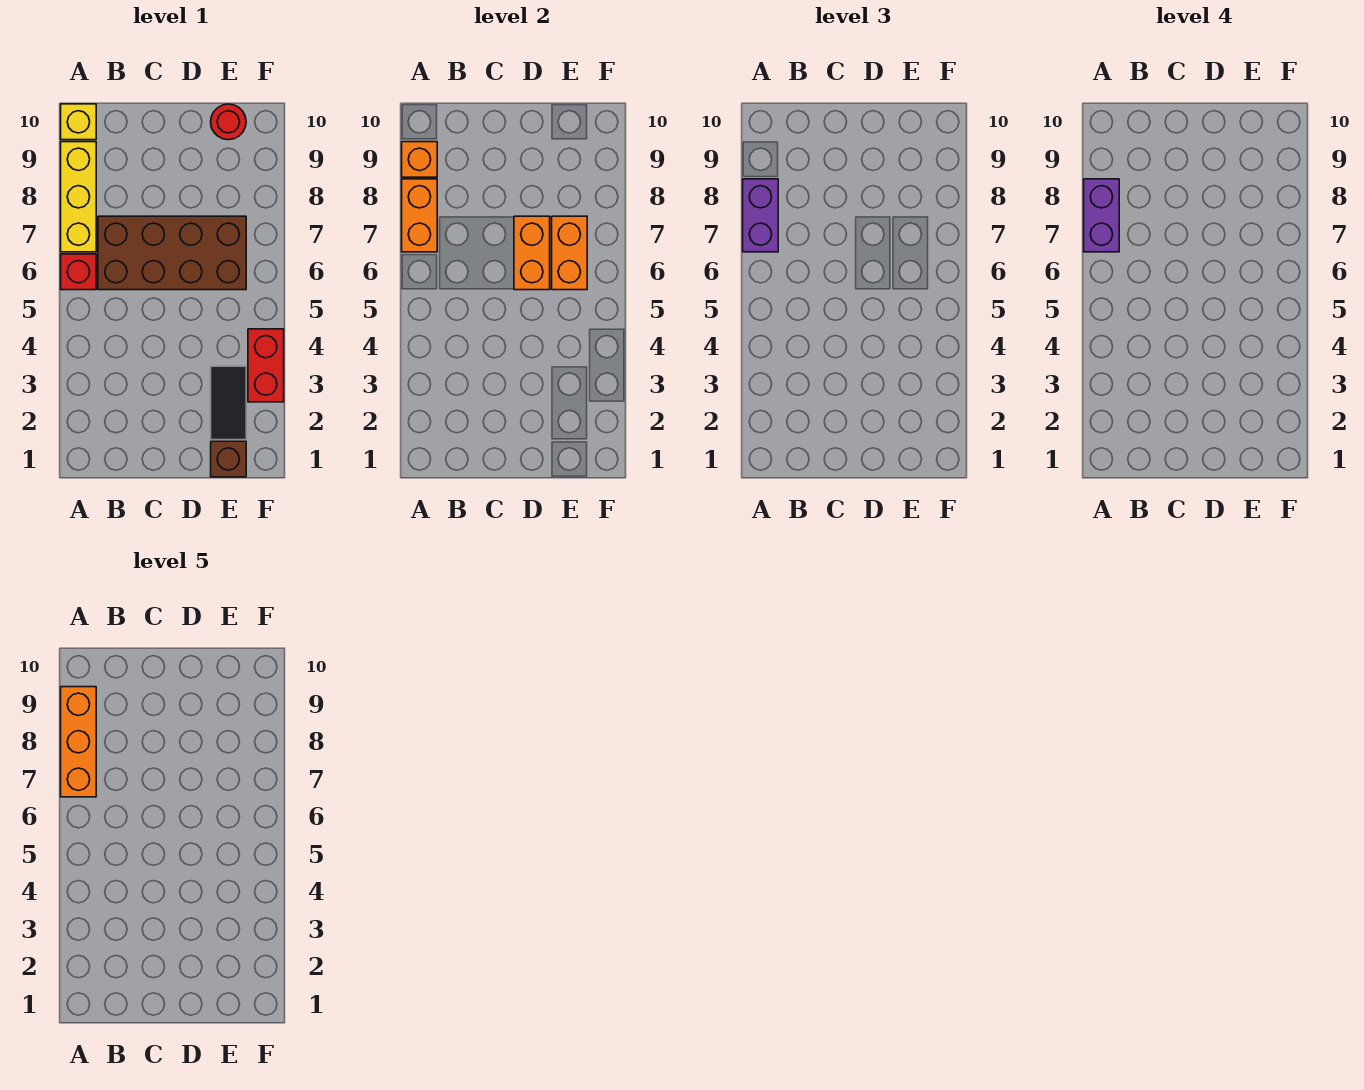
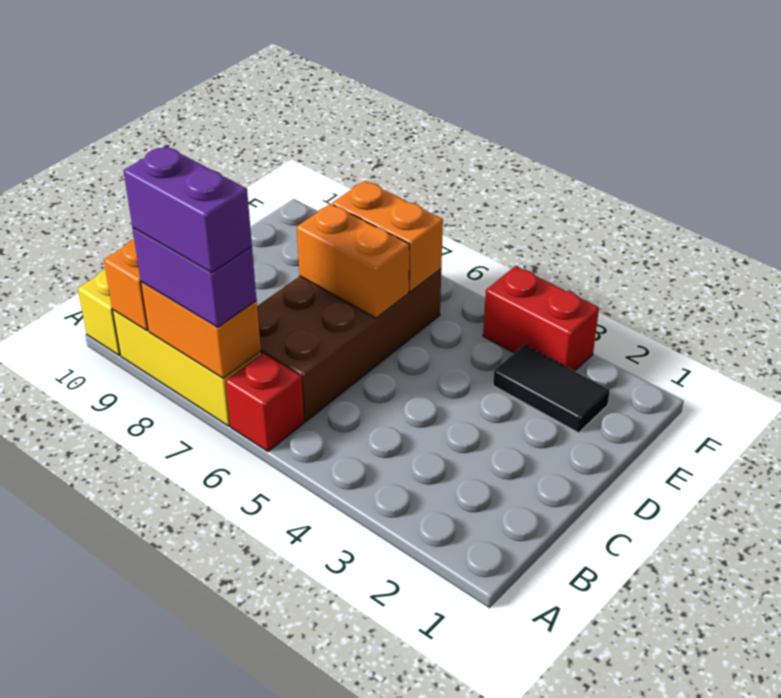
orange 1x3 brick [61,687,96,797] -> none
brown 1x1 brick [211,441,246,477] -> none
red 1x1 round brick [211,104,246,140] -> none

